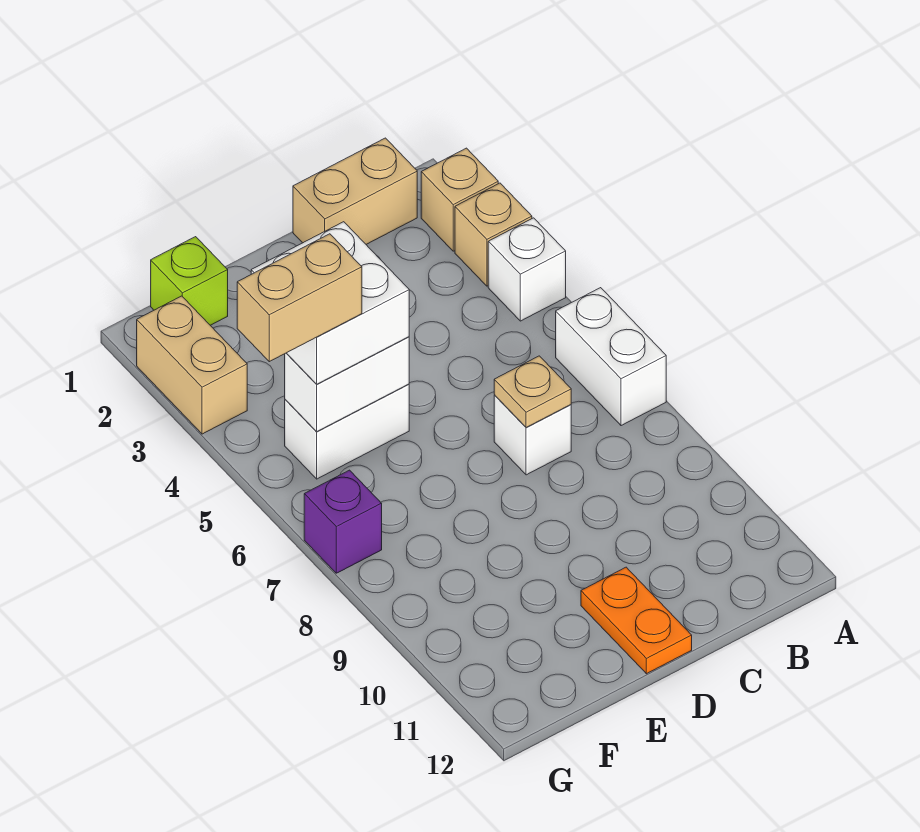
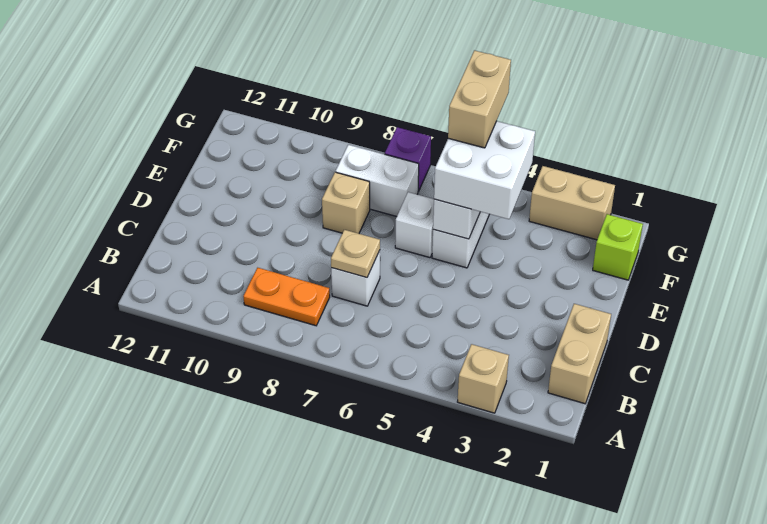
tan 1x1 brick [421,148,498,251] -> tan 1x1 brick moved to [322,172,370,234]
white 1x1 brick [488,218,566,321] -> white 1x1 brick moved to [395,192,434,258]
white 1x2 brick [556,288,666,426] -> white 1x2 brick moved to [336,145,419,217]
orange 1x2 plate [581,567,692,674] -> orange 1x2 plate moved to [243,268,330,326]

